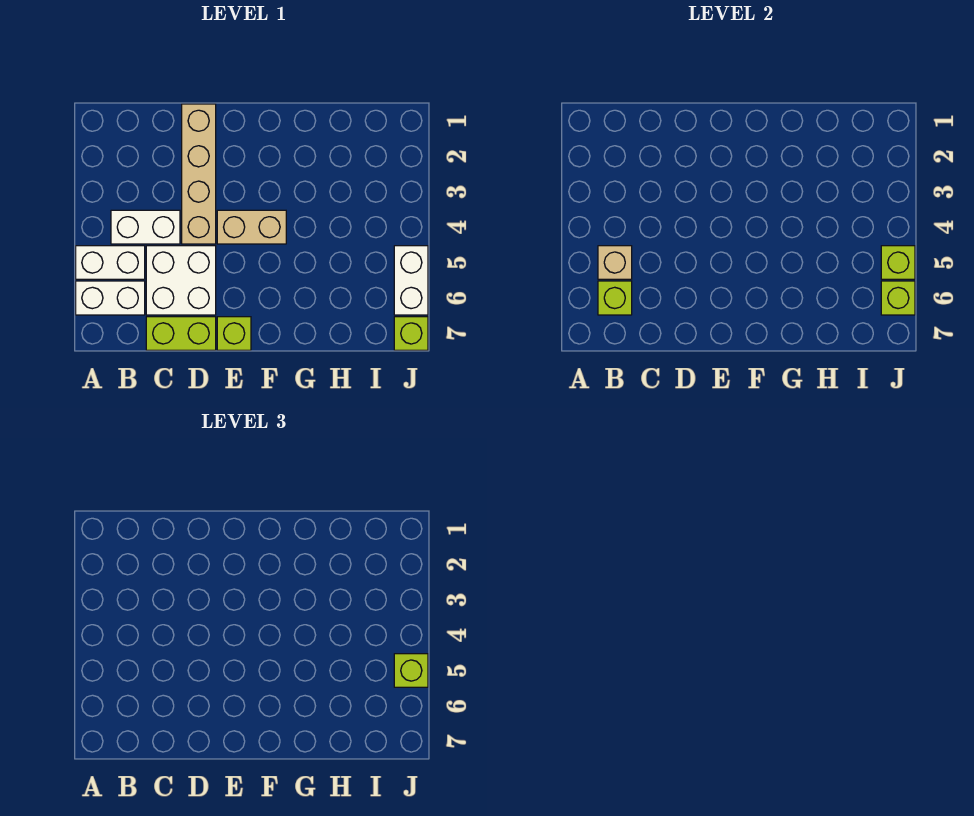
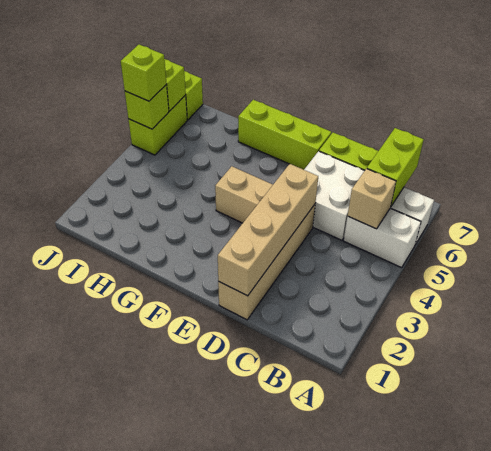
white 1x2 brick [111,210,180,244] -> none
lime 1x1 brick [598,281,632,315] -> lime 1x2 brick [367,128,424,206]
none -> tan 1x4 brick [218,164,318,296]
lime 1x1 brick [217,317,251,350] -> lime 1x3 brick [238,100,331,170]
white 1x2 brick [394,246,428,315] -> lime 1x2 brick [128,95,187,155]

